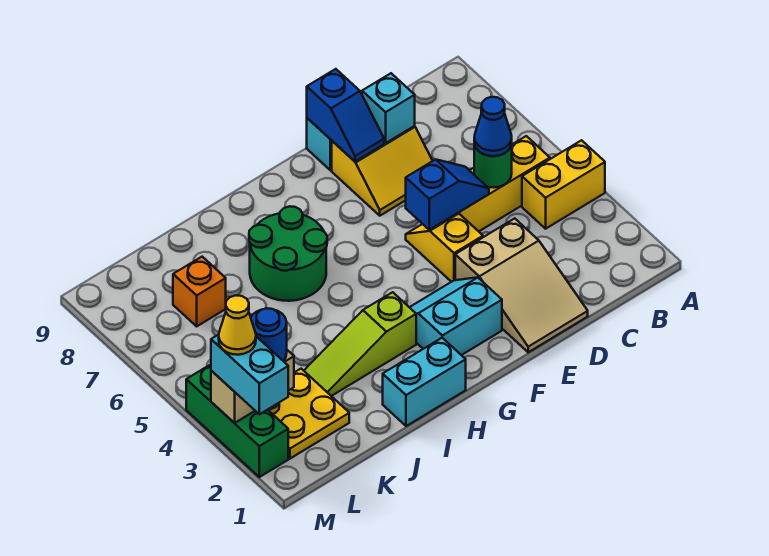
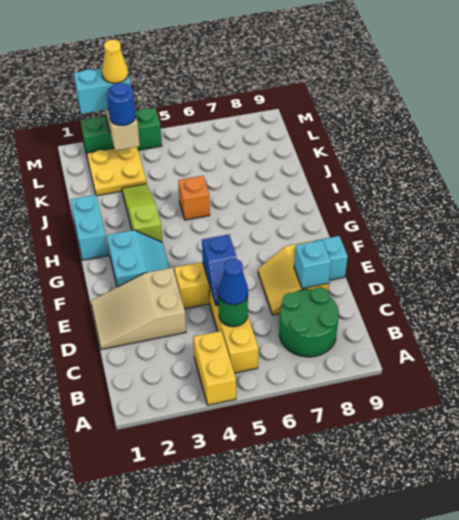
blue 1x2 slope [307,69,384,162] -> none
green 2x2 round brick [249,206,327,301] -> green 2x2 round brick moved to [279,287,339,357]
orange 1x1 brick [173,257,226,326] -> orange 1x1 brick moved to [178,176,210,220]

